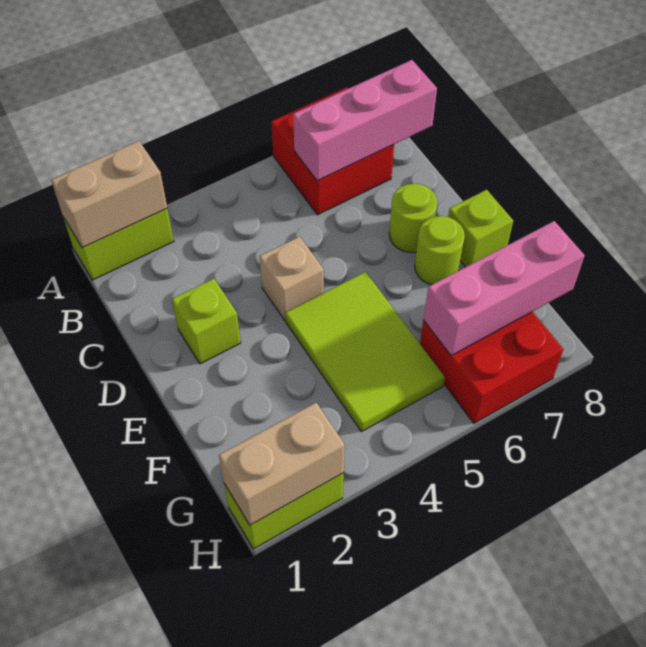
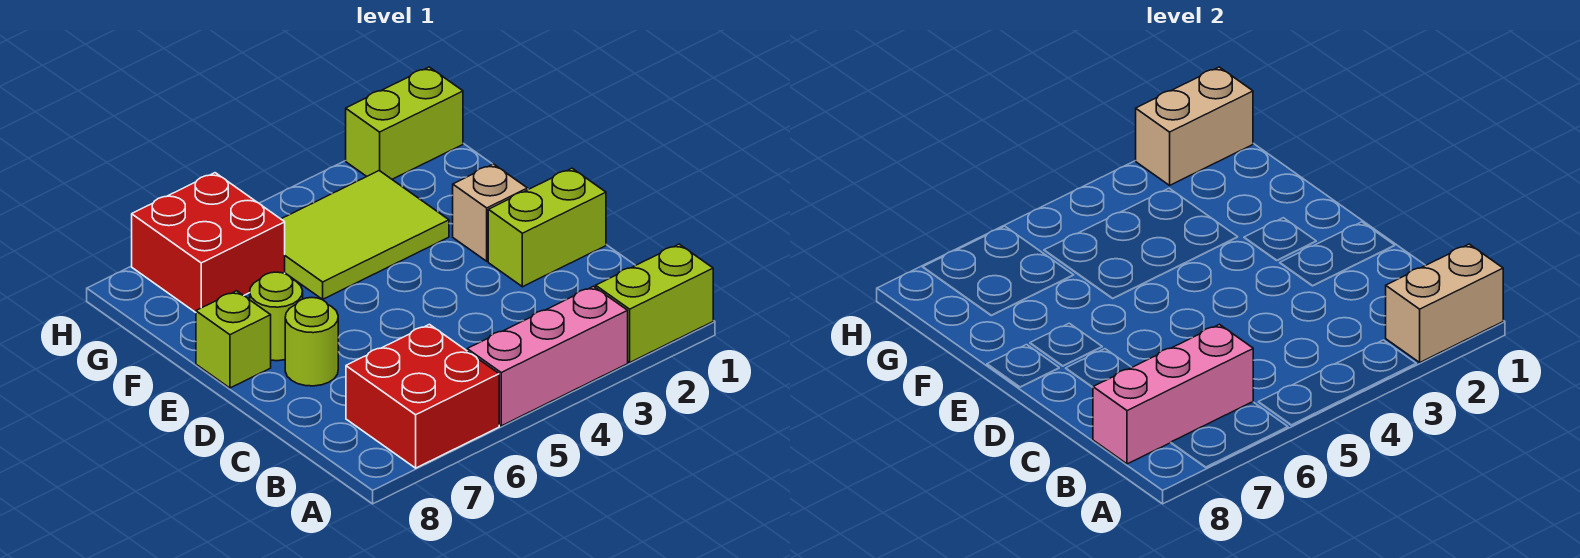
lime 1x1 brick [172,279,241,364] -> lime 1x2 brick [488,168,606,287]
tan 1x1 brick [259,237,324,320] -> tan 1x1 brick moved to [453,164,528,261]
lime 2x3 tile [285,272,445,432] -> lime 2x3 tile turned to [281,171,449,300]
pink 1x3 brick [424,221,585,356] -> pink 1x3 brick moved to [467,286,628,426]

